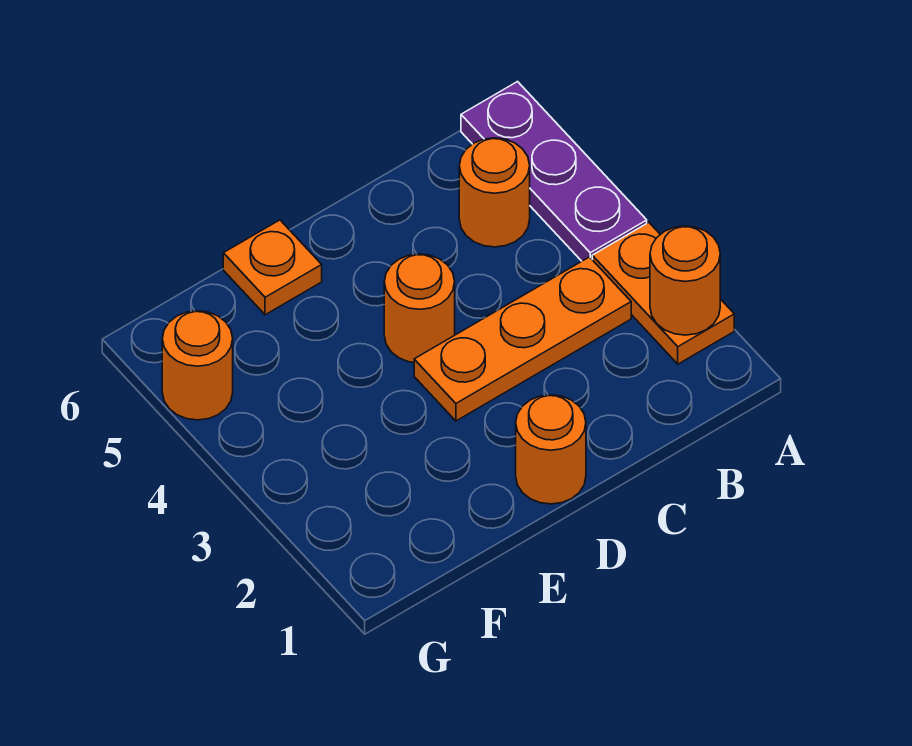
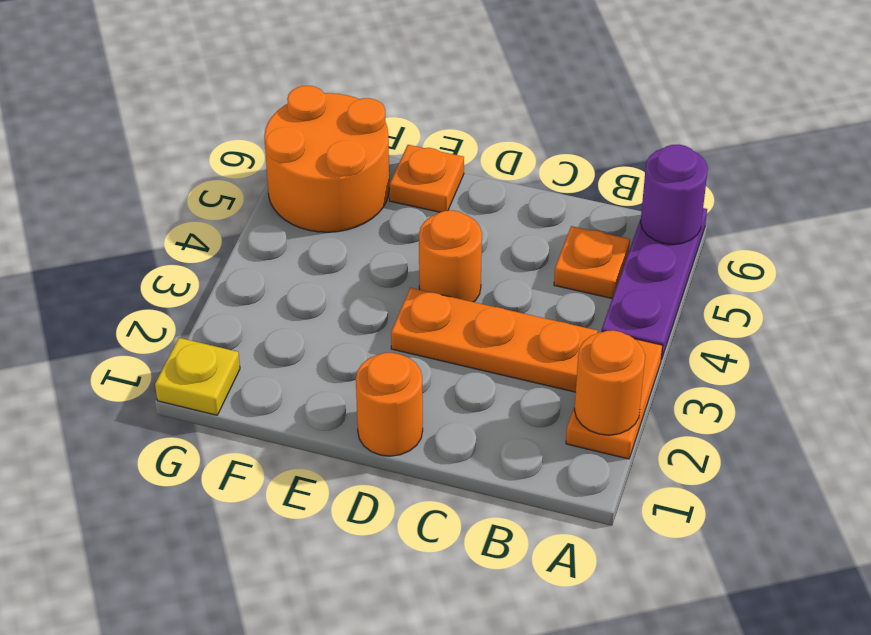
none -> purple 1x1 round brick [641,144,708,244]
orange 1x1 round brick [459,138,530,247] -> orange 1x1 plate [554,226,630,298]
none -> yellow 1x1 plate [155,338,240,415]
orange 1x1 round brick [162,311,233,420] -> orange 2x2 round brick [264,86,389,232]

